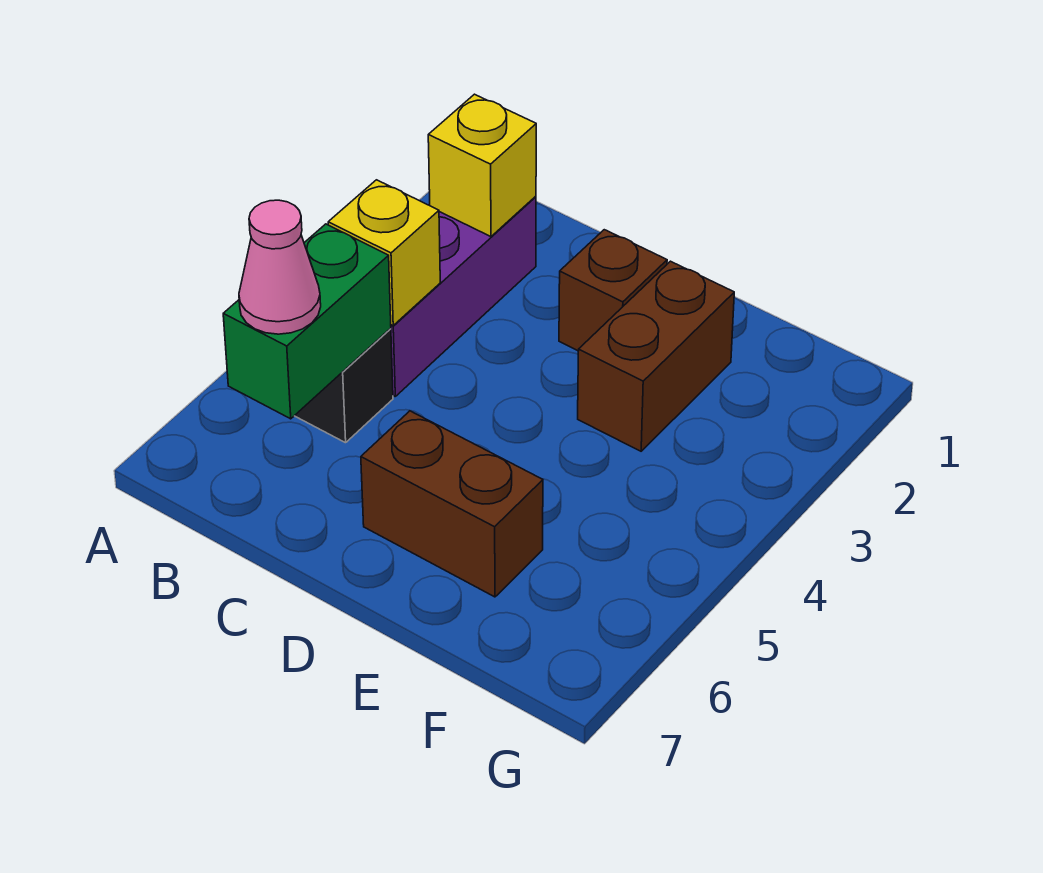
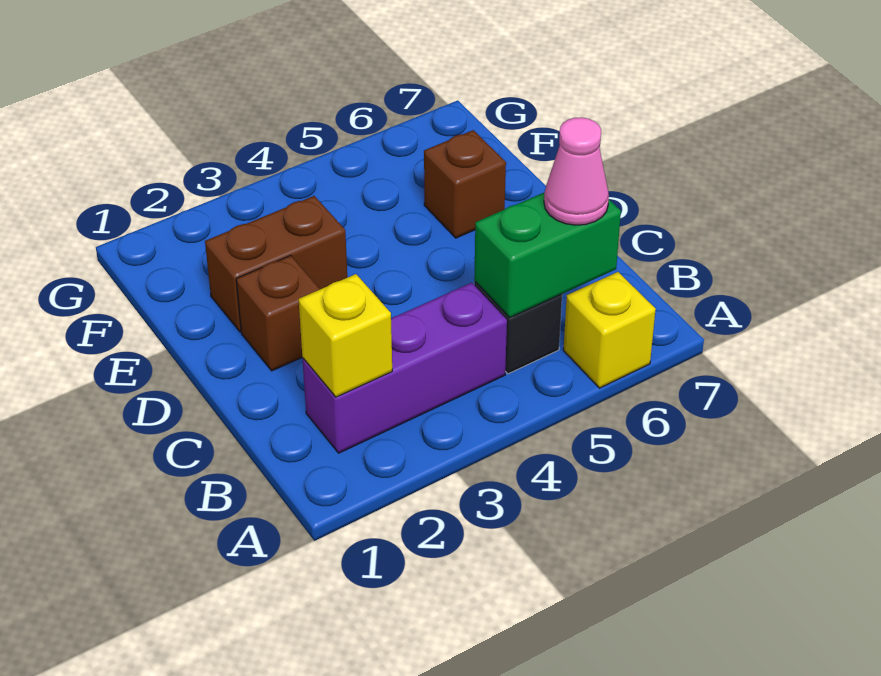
yellow 1x1 brick [328,180,440,325] -> yellow 1x1 brick moved to [563,272,656,388]
brown 1x2 brick [361,411,543,597] -> brown 1x1 brick [424,130,506,238]

